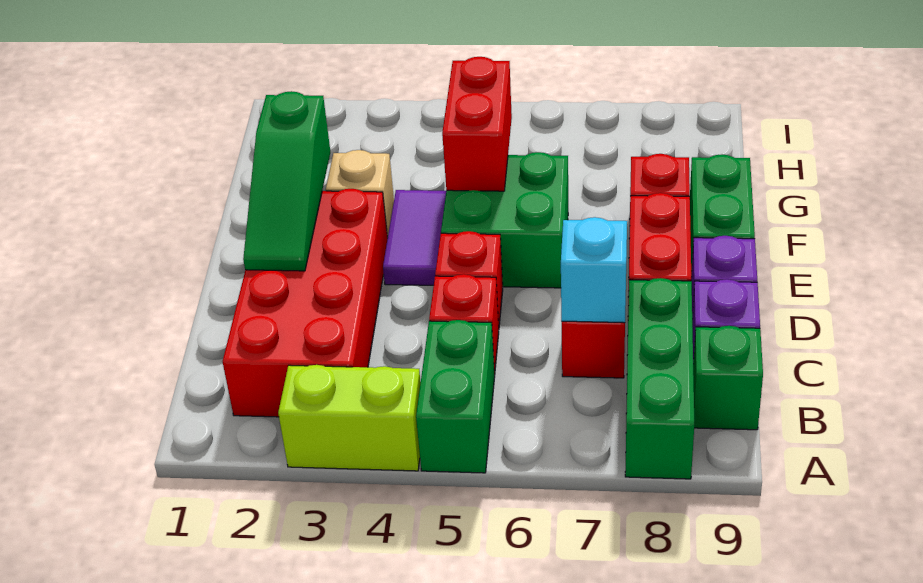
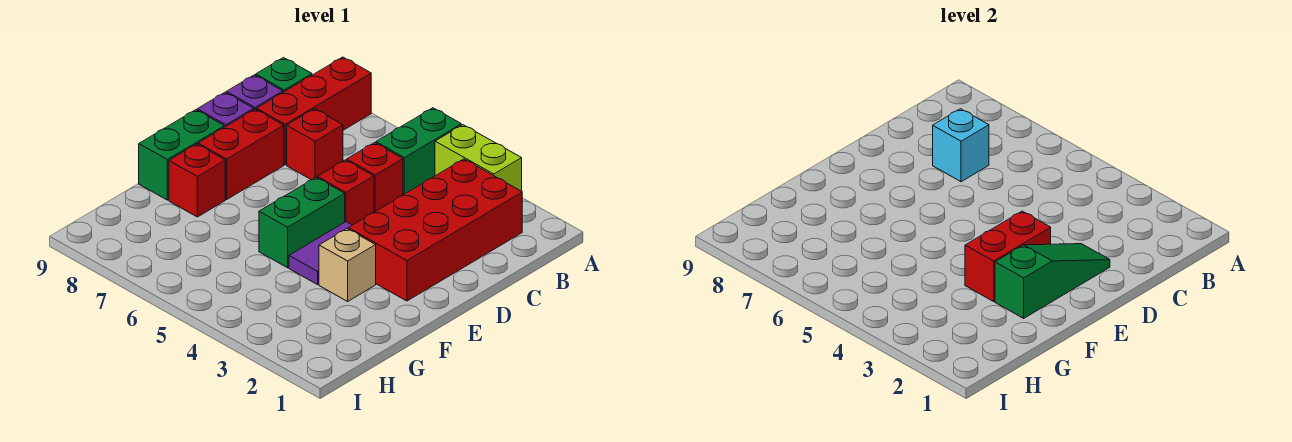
green 1x3 brick [625,278,694,479] -> red 1x3 brick [257,57,371,165]
green 2x2 brick [441,152,568,288] -> green 1x2 brick [259,178,345,268]
red 1x2 brick [442,57,512,191] -> red 1x2 brick moved to [965,211,1051,301]

